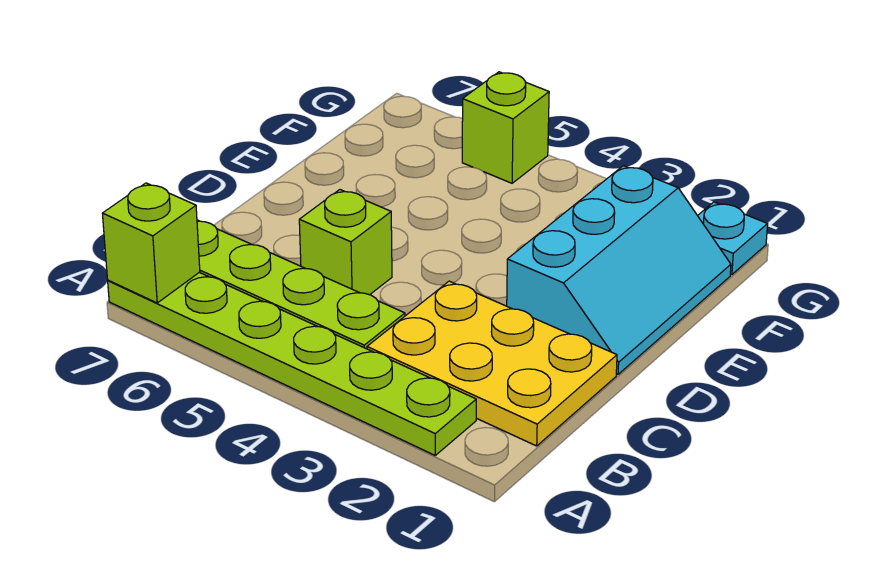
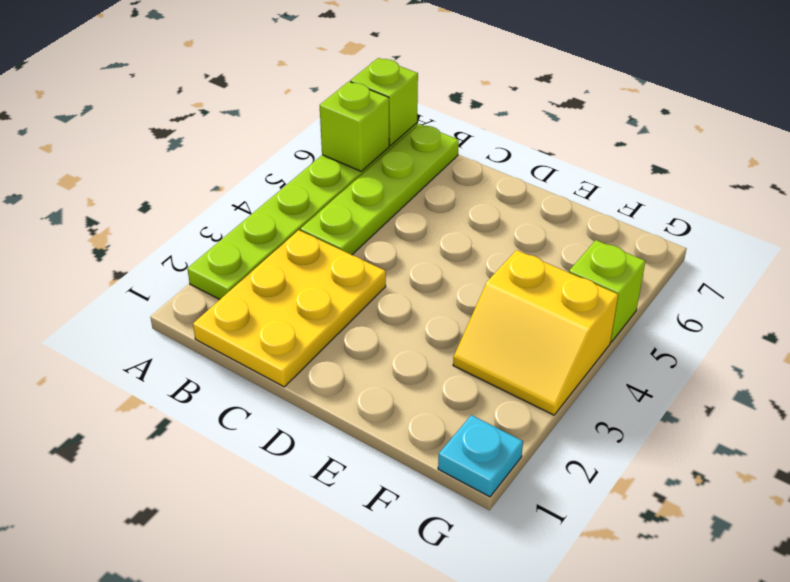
lime 1x1 brick [299,190,392,295] -> lime 1x1 brick moved to [320,82,389,171]
cyan 2x3 slope [507,166,731,374] -> none
none -> yellow 2x2 slope [453,250,618,415]

